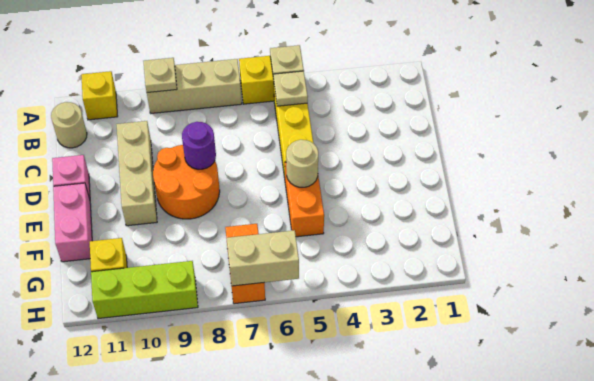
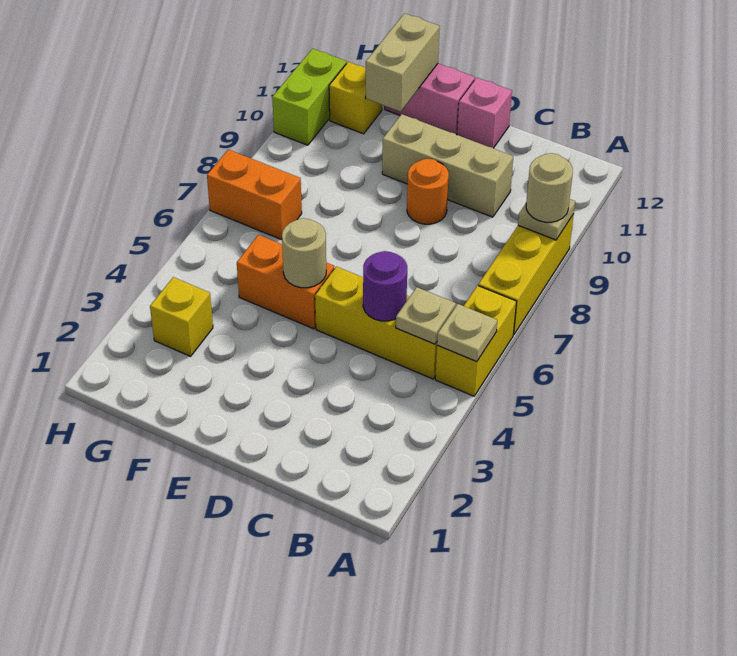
tan 1x3 brick [147,59,242,113] -> yellow 1x3 brick [478,214,574,334]
yellow 1x1 brick [81,71,118,120] -> yellow 1x1 brick moved to [150,277,213,356]
tan 1x1 round brick [51,102,87,148] -> tan 1x1 round brick moved to [526,153,573,222]
orange 2x2 round brick [153,145,220,219] -> orange 1x1 round brick [407,159,449,224]
purple 1x1 round brick [182,122,216,169] -> purple 1x1 round brick moved to [363,251,407,321]
tan 1x2 brick [227,230,299,286] -> tan 1x2 brick moved to [366,13,440,112]
lime 1x3 brick [91,261,198,319] -> lime 1x2 brick [272,49,346,145]

